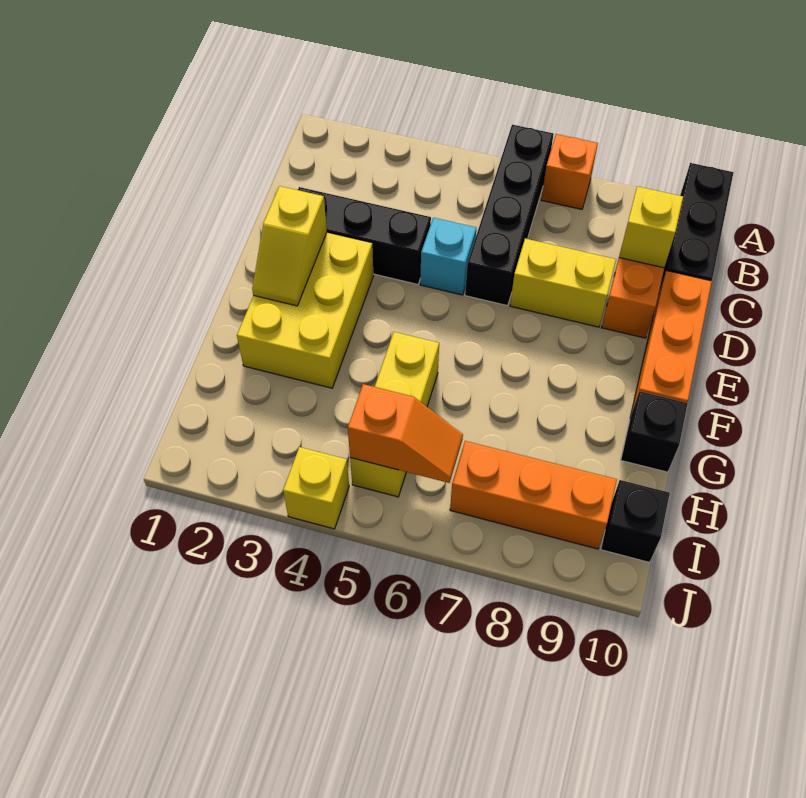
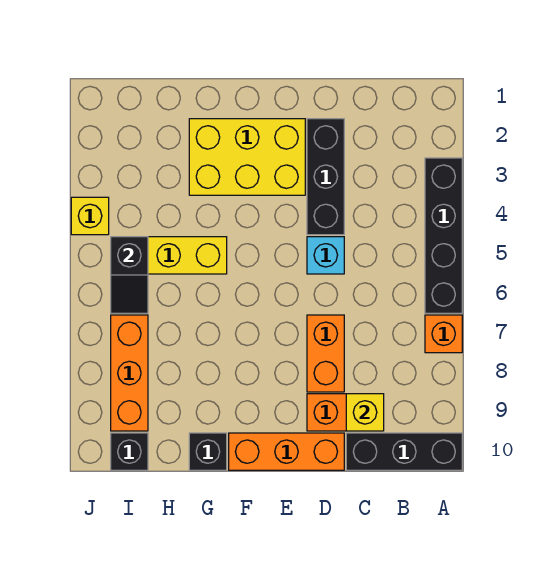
black 1x4 brick [465,125,554,306] -> black 1x4 brick turned to [425,158,462,313]
yellow 1x2 brick [510,239,616,327] -> orange 1x2 brick [307,315,344,392]
yellow 1x2 slope [252,186,327,306] -> none
orange 1x2 slope [348,384,463,483] -> black 1x2 slope [111,237,148,313]

